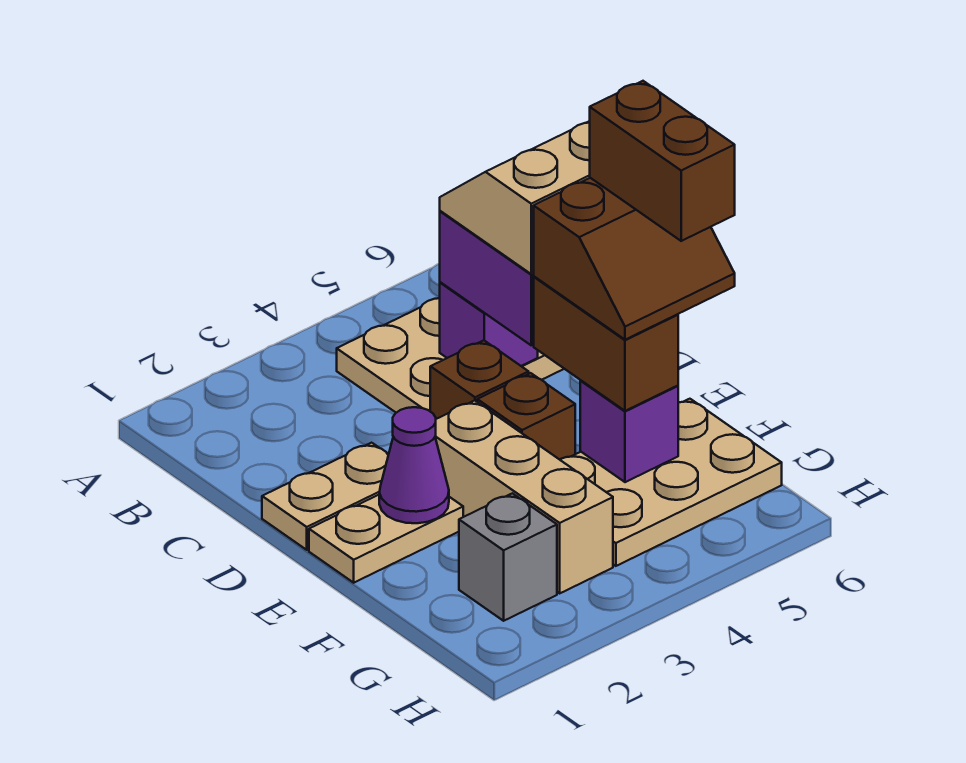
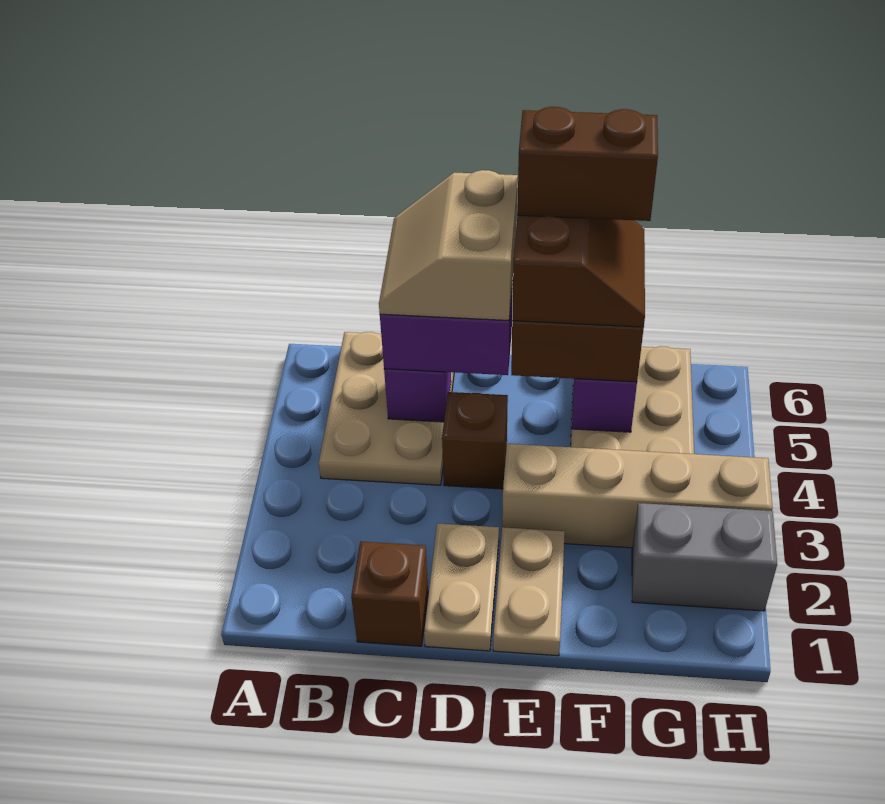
purple 1x1 cone [379,407,449,523] -> none
tan 1x3 brick [435,400,613,593] -> tan 1x4 brick [502,444,773,548]
brown 1x1 brick [477,373,575,459] -> brown 1x1 brick moved to [351,541,428,646]
grey 1x1 brick [459,493,557,621] -> grey 1x2 brick [632,503,777,611]

